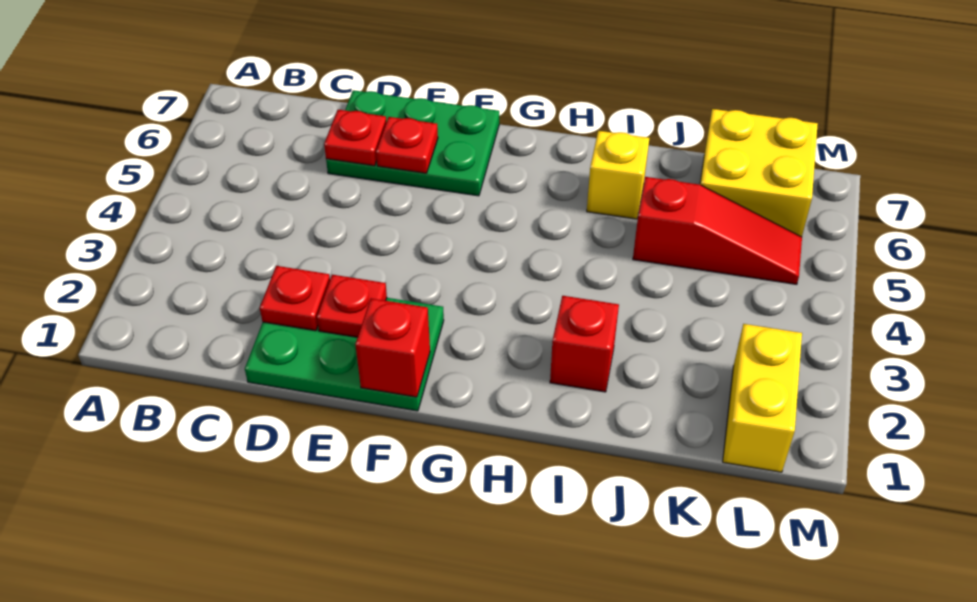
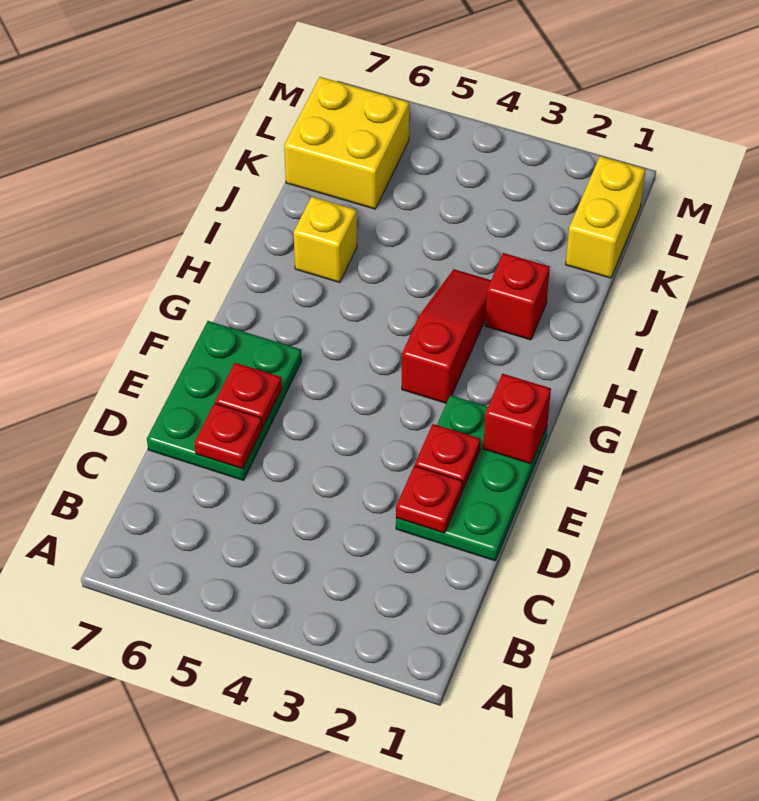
red 1x3 slope [633,177,802,284] -> red 1x3 slope moved to [402,269,491,403]
yellow 1x2 brick [723,324,802,472] -> yellow 1x2 brick turned to [566,156,645,278]

